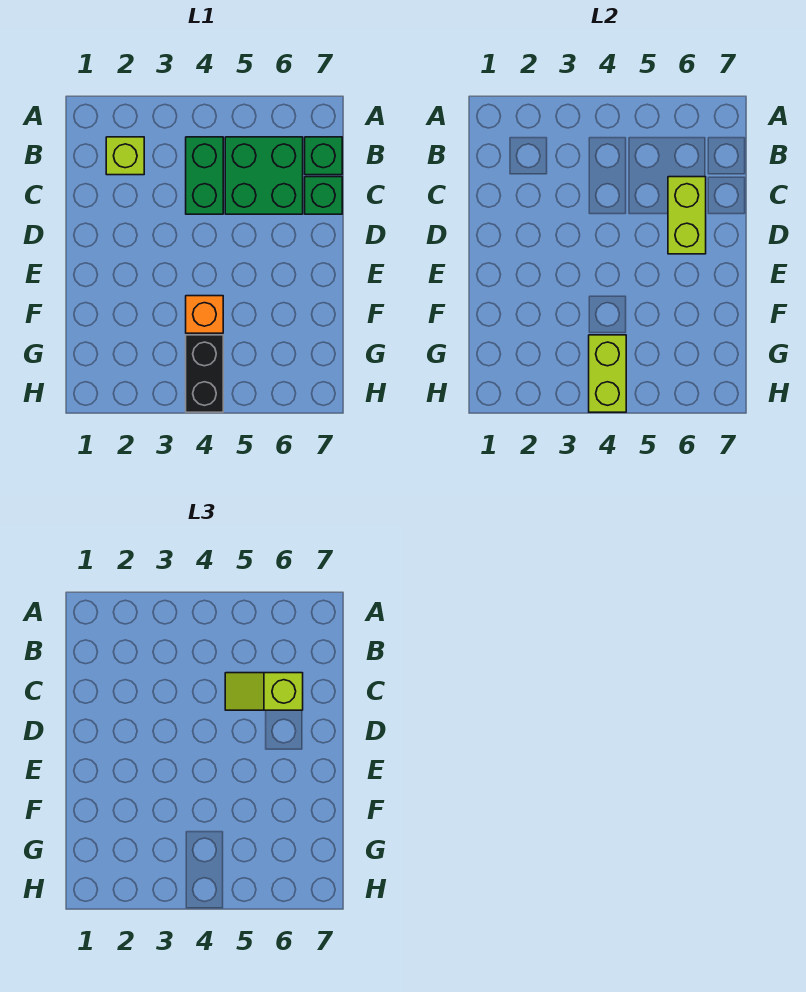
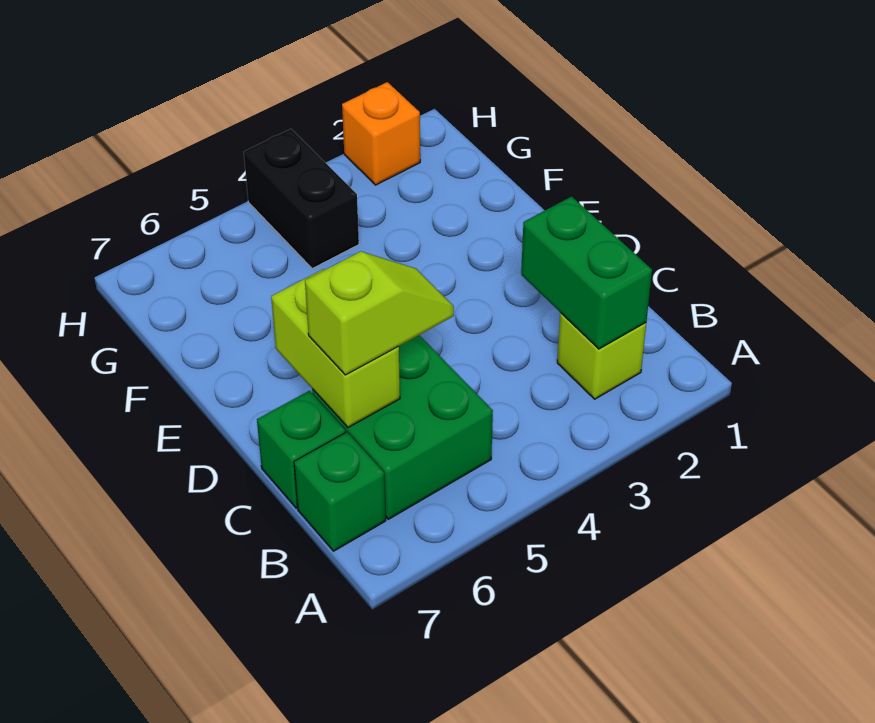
green 1x2 brick [186,137,223,214] -> green 1x2 brick moved to [521,196,652,349]
orange 1x1 brick [186,296,223,333] -> orange 1x1 brick moved to [342,82,420,185]
lime 1x2 brick [589,335,626,412] -> none

